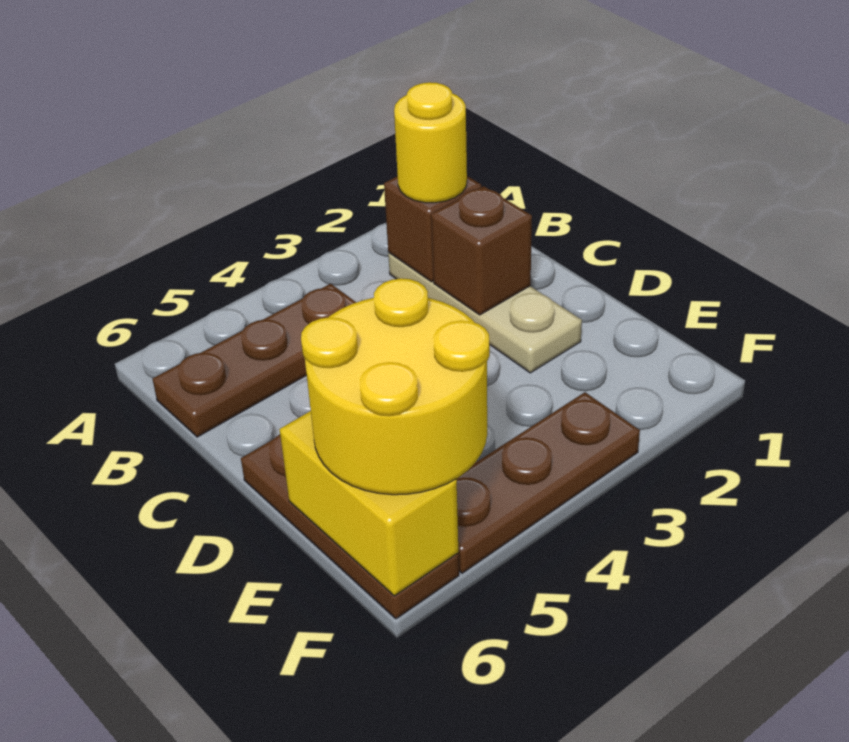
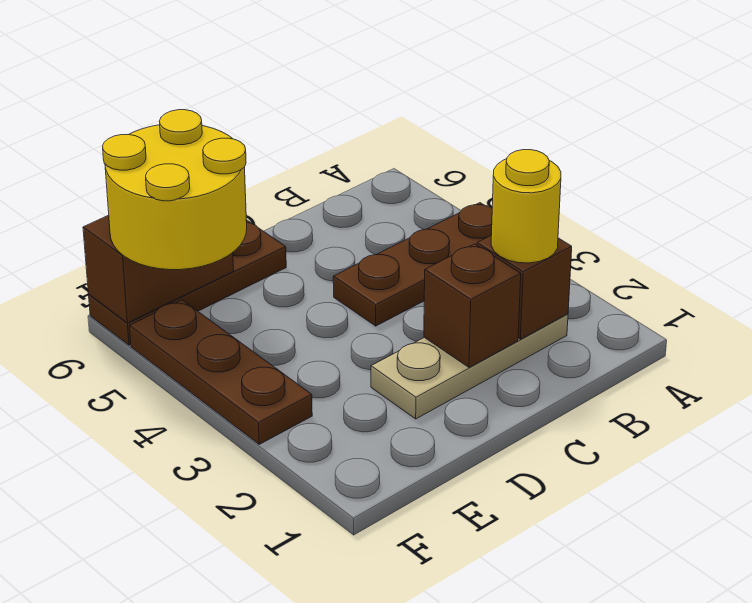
brown 1x3 plate [153,284,356,437] -> brown 1x3 plate turned to [333,203,492,326]
yellow 1x2 brick [279,411,458,596] -> brown 1x2 brick [83,215,234,323]

